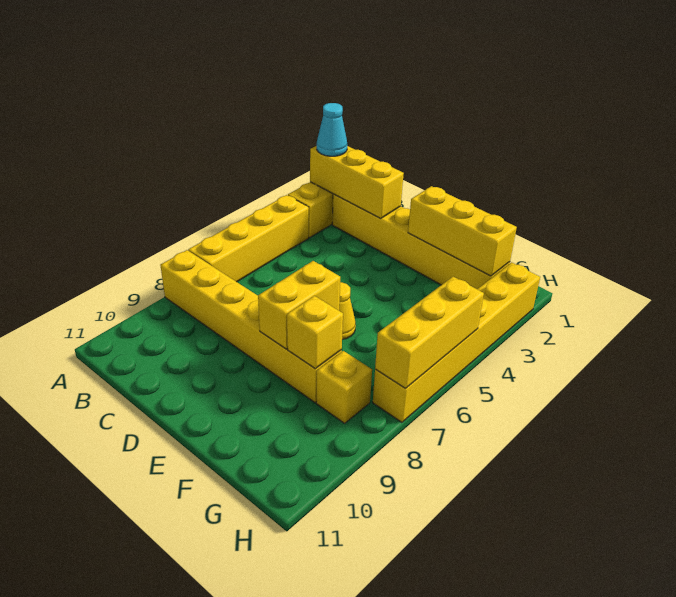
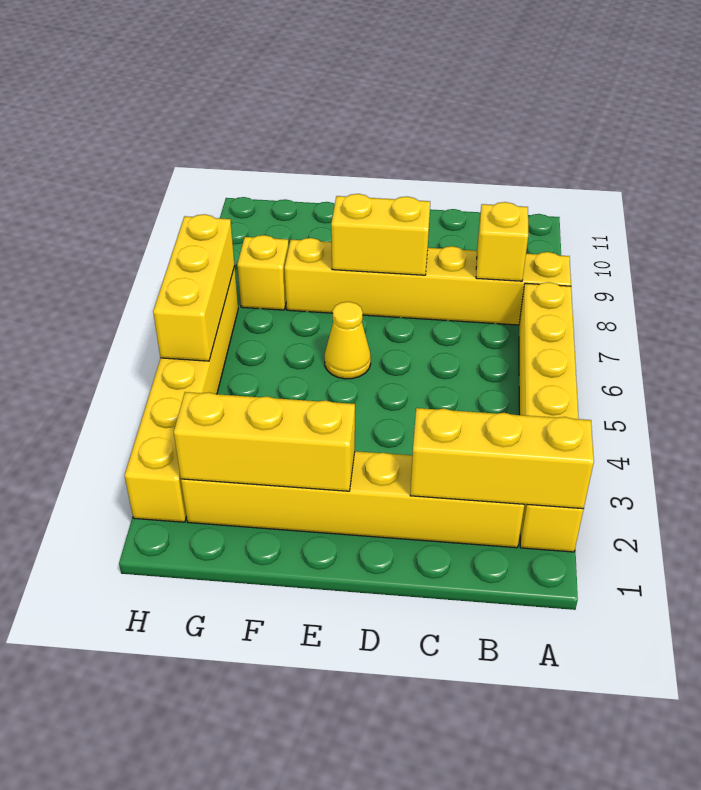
cyan 1x1 cone [317,103,347,156] -> none
yellow 1x2 brick [258,261,340,349] -> yellow 1x2 brick turned to [331,194,430,275]
yellow 1x1 brick [287,296,343,369] -> yellow 1x1 brick moved to [476,202,528,281]

